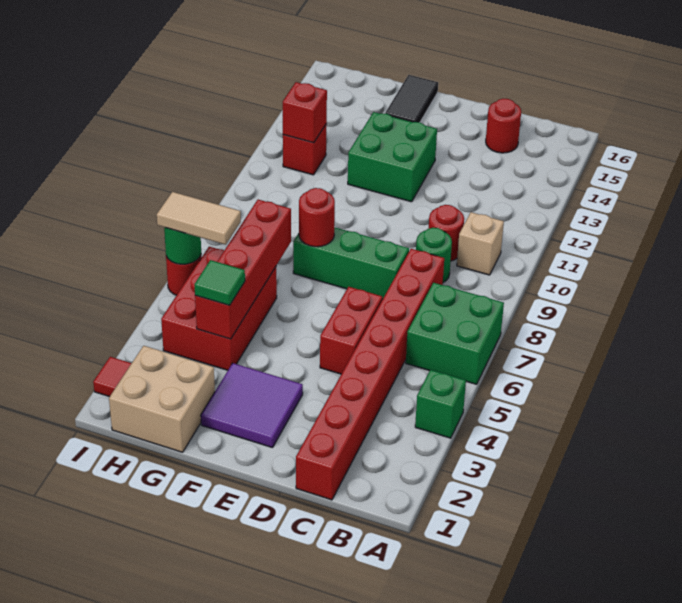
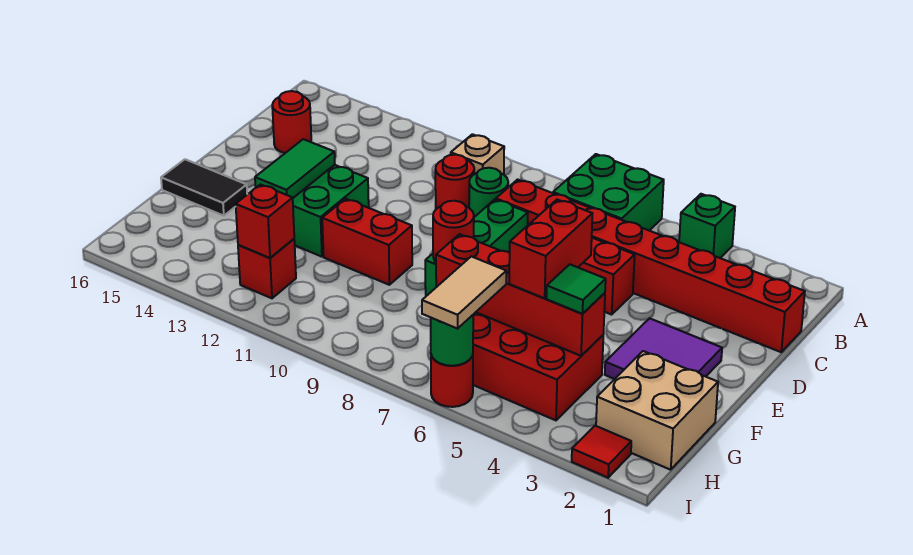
none -> green 1x2 tile [255,139,335,198]
none -> red 1x2 brick [509,200,592,298]
none -> red 1x2 brick [322,199,412,285]

